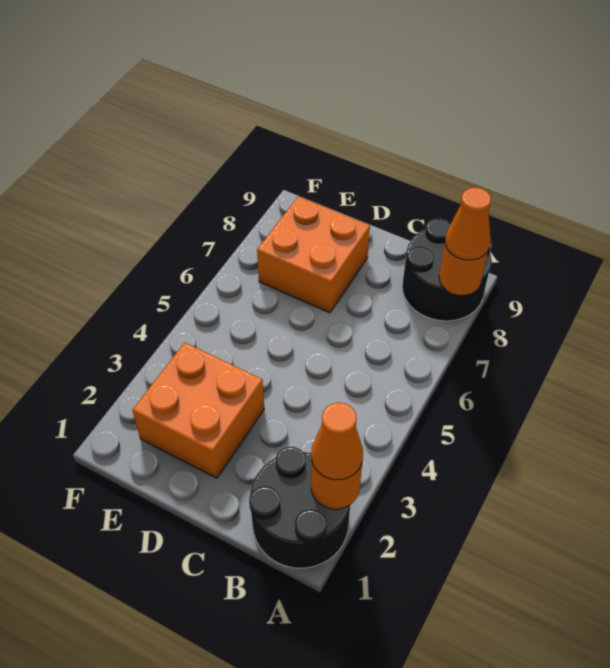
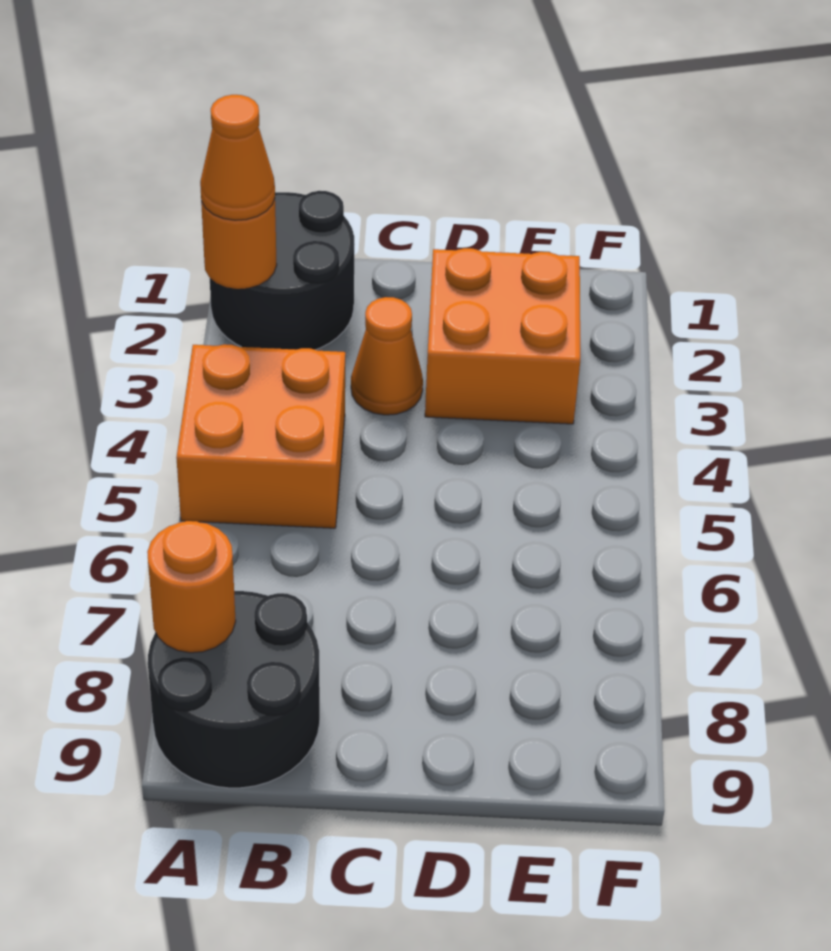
orange 1x1 cone [445,188,491,260] -> orange 1x1 cone moved to [351,297,423,415]
orange 2x2 brick [257,196,370,313] -> orange 2x2 brick moved to [176,344,345,528]

